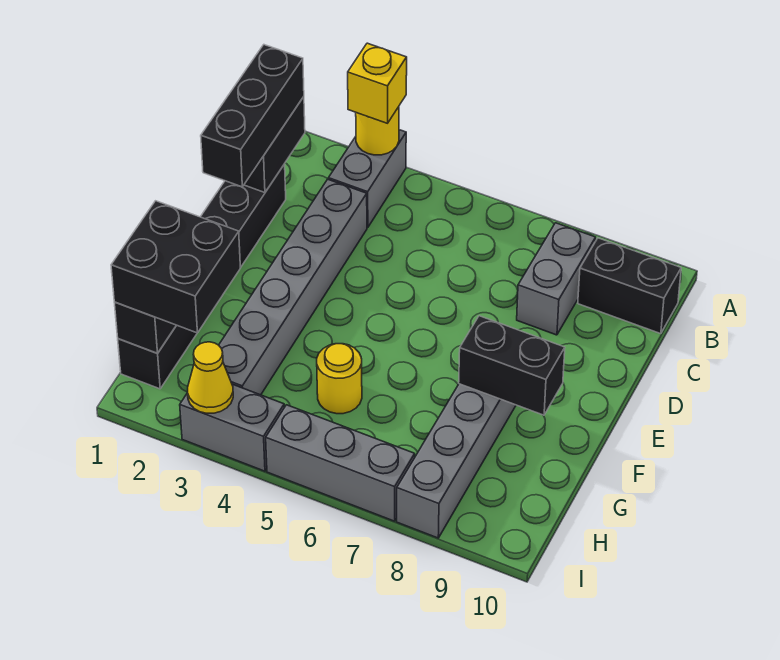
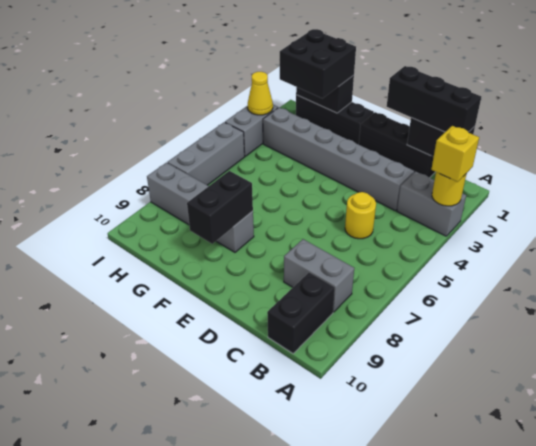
yellow 1x1 round brick [317,344,362,414] -> yellow 1x1 round brick moved to [345,192,376,239]

